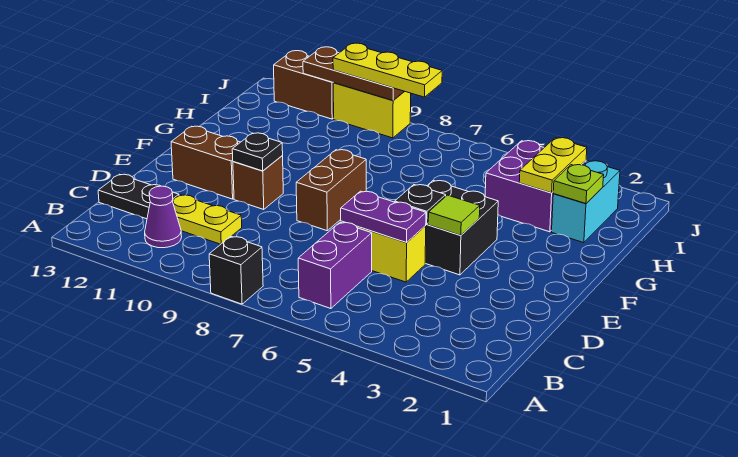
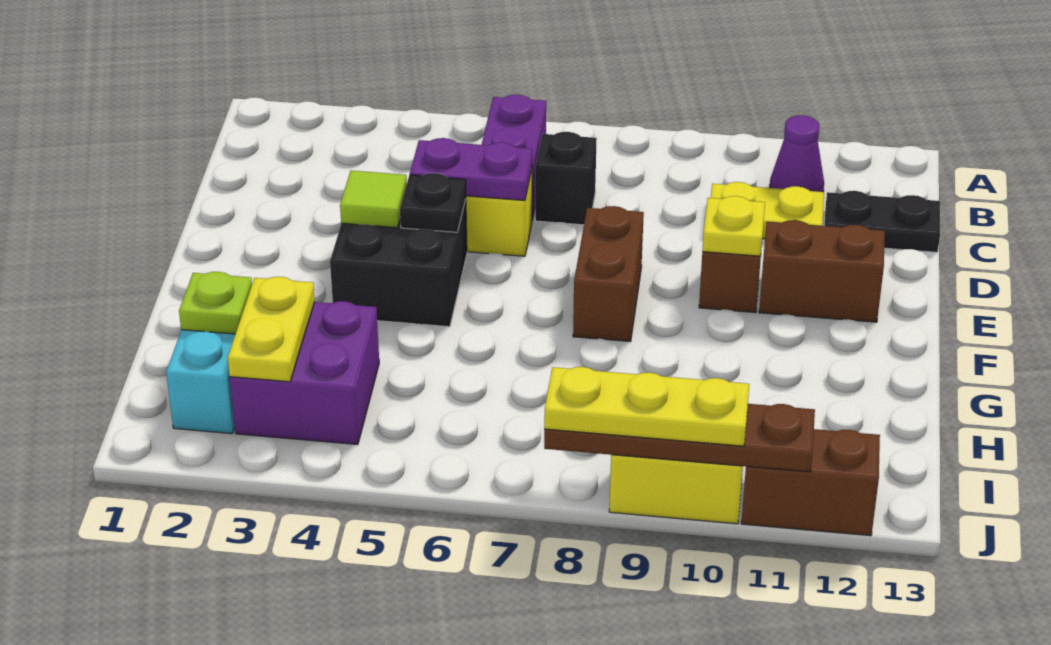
black 1x1 brick [209,236,263,304] -> black 1x1 brick moved to [535,132,597,225]
black 1x1 plate [232,133,283,171] -> yellow 1x1 plate [702,196,765,256]
brown 1x3 plate [303,47,404,100] -> brown 1x4 plate [544,404,815,472]

